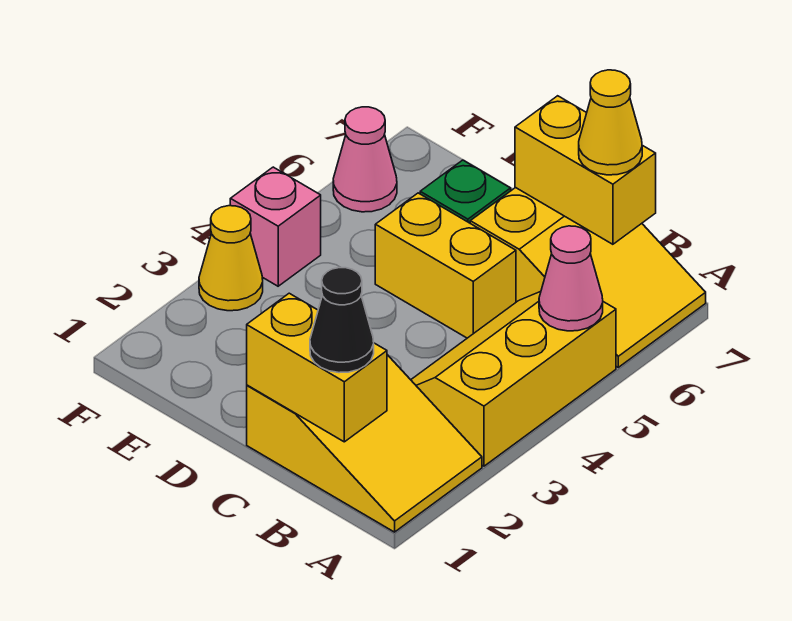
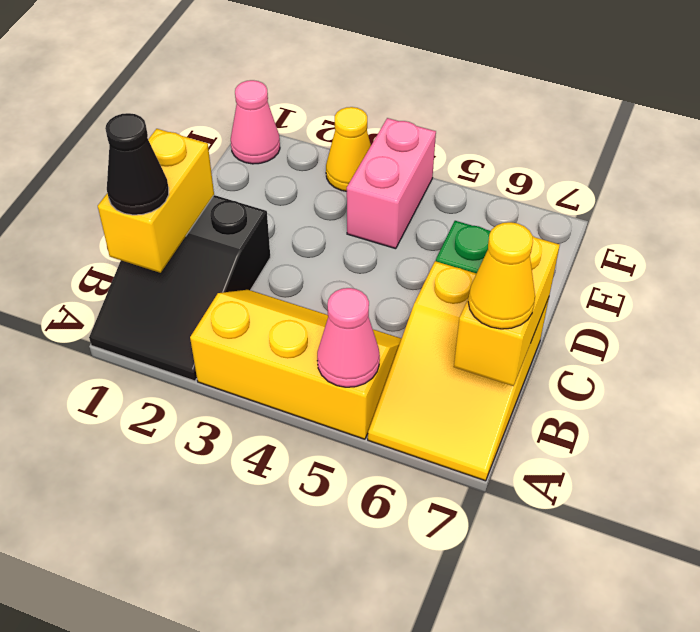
yellow 2x3 slope [247,355,482,532] -> black 2x3 slope [89,195,270,381]
yellow 1x2 brick [375,193,516,338] -> none
pink 1x1 brick [230,167,321,286] -> pink 1x2 brick [347,118,436,249]
pink 1x1 cone [333,107,397,212] -> pink 1x1 cone moved to [231,80,280,164]

